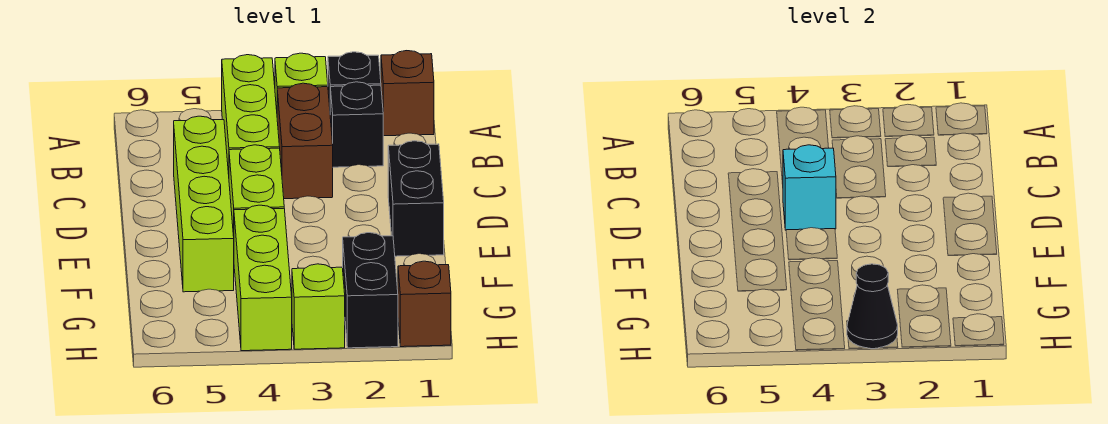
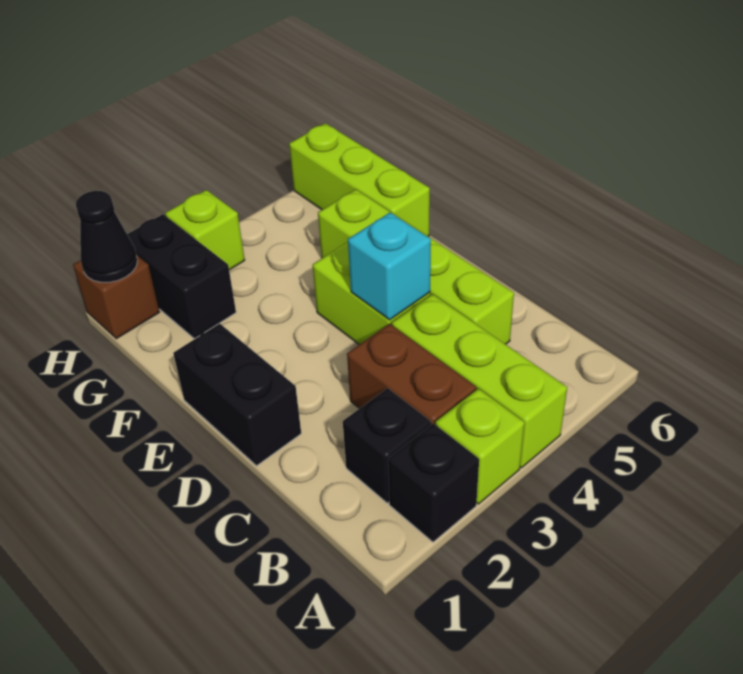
brown 1x1 brick [381,51,434,136] -> none
lime 1x3 brick [234,205,292,351] -> lime 1x3 brick moved to [289,123,430,236]
black 1x1 cone [847,264,898,349] -> black 1x1 cone moved to [76,191,137,282]

